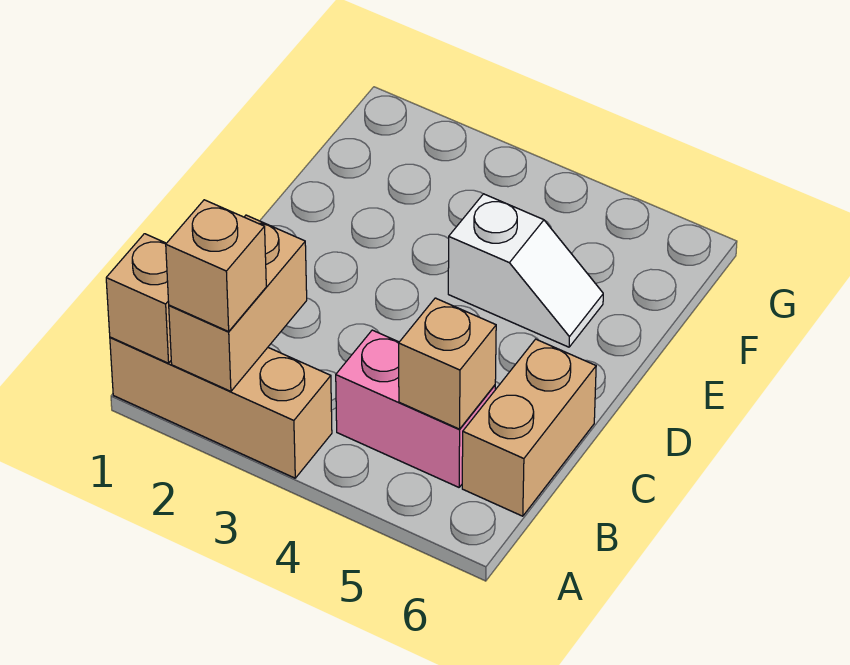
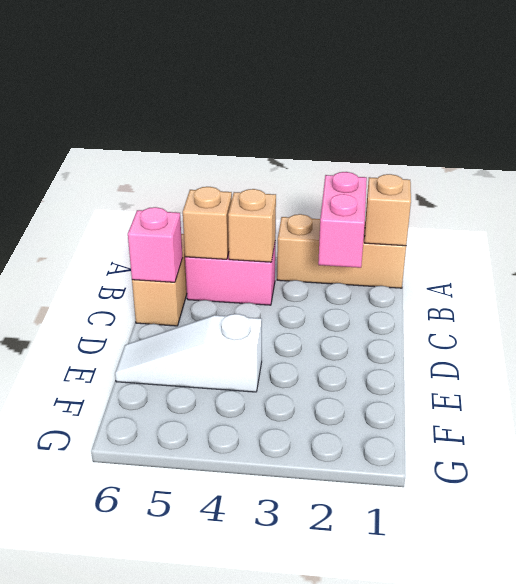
tan 1x2 brick [169,215,307,391] -> pink 1x2 brick [318,172,367,268]
tan 1x1 brick [166,200,266,332] -> tan 1x1 brick moved to [228,189,276,262]
none -> pink 1x1 brick [128,207,183,282]
white 1x2 slope [448,194,603,347] -> white 1x3 slope [115,314,262,392]

